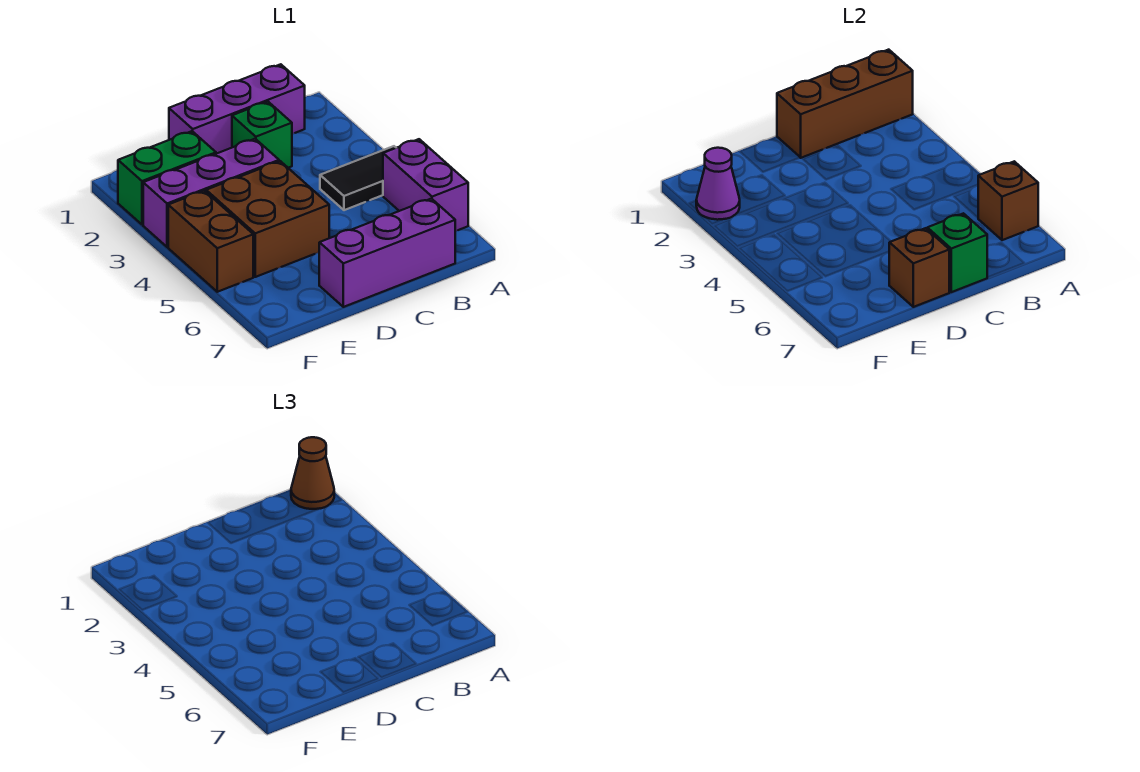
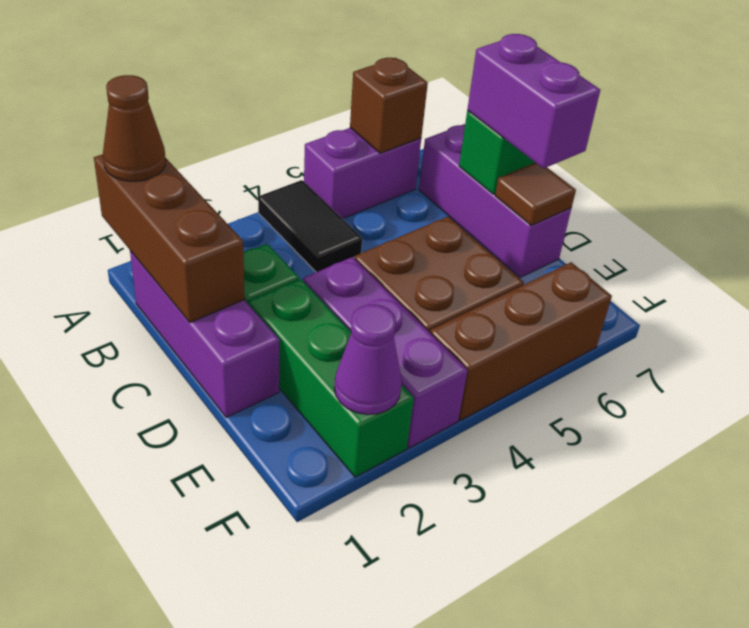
none -> purple 1x2 brick [467,34,600,169]
brown 1x1 brick [889,228,949,307] -> brown 1x1 tile [495,163,576,226]
green 1x2 brick [118,131,216,225] -> green 1x3 brick [249,279,414,477]
brown 1x2 brick [168,191,253,292] -> brown 1x3 brick [430,262,612,420]

